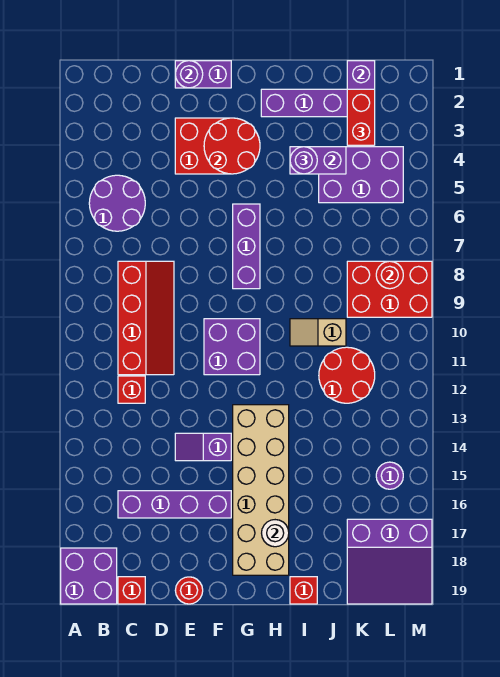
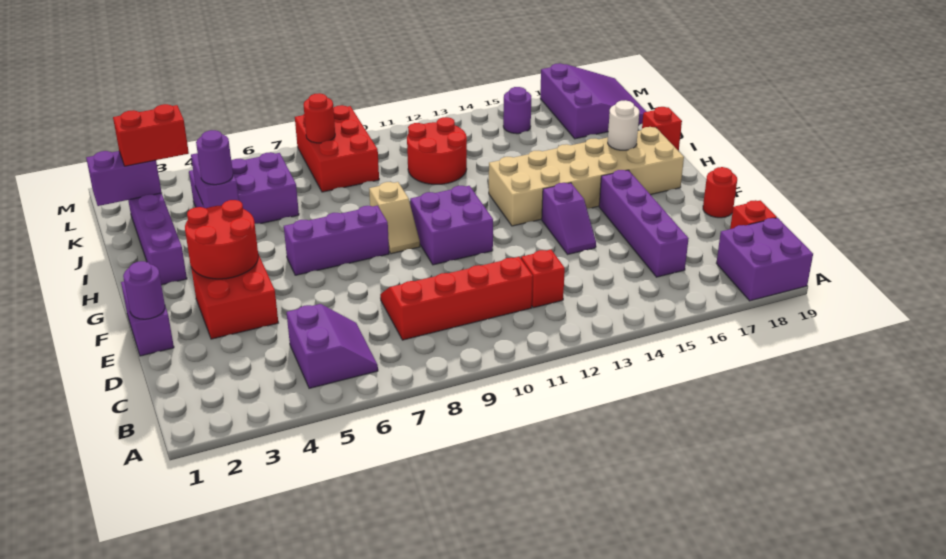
purple 2x2 round brick [89,175,145,231] -> purple 2x2 slope [287,304,378,388]
tan 1x2 slope [290,319,346,346] -> tan 1x2 slope moved to [369,182,420,254]
purple 2x3 brick [319,147,403,203] -> purple 2x3 brick turned to [189,152,299,224]

